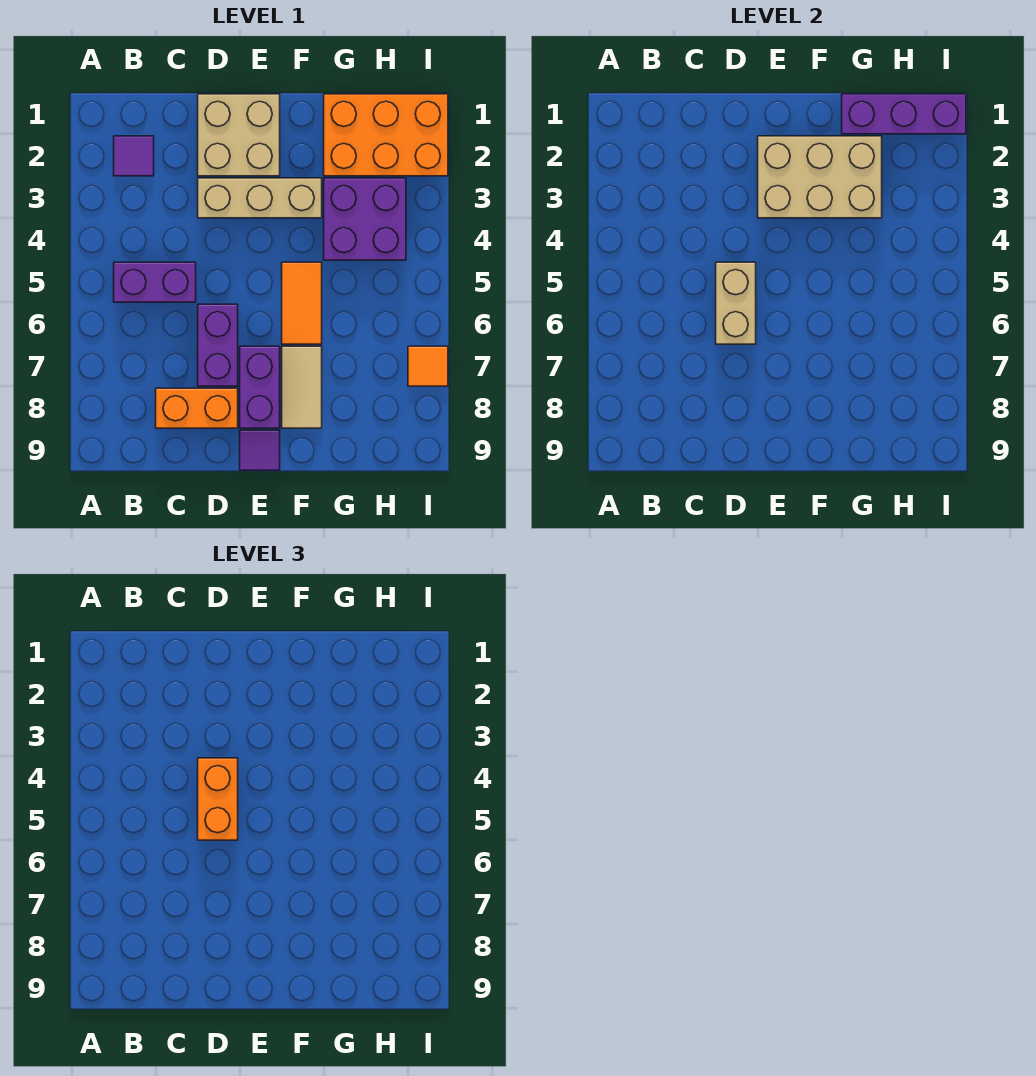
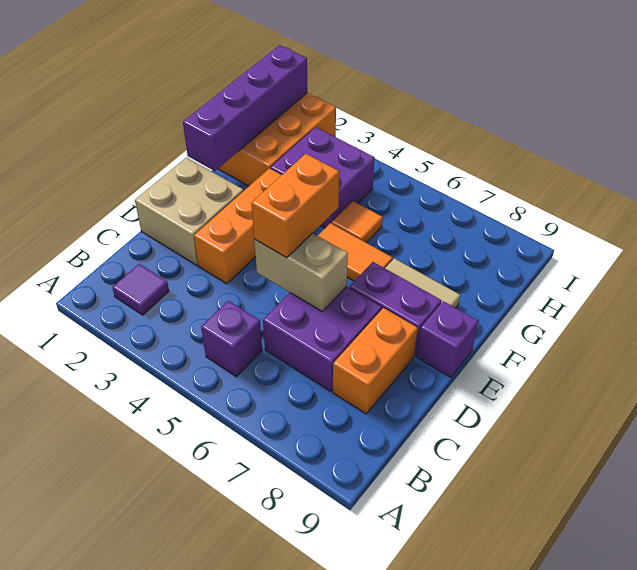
purple 1x2 brick [114,262,196,302] -> purple 1x1 brick [201,301,262,377]
tan 1x3 brick [198,178,322,218] -> orange 1x3 brick [194,168,281,284]
orange 1x2 brick [198,758,238,840] -> orange 1x2 brick turned to [252,154,339,258]
purple 1x2 brick [198,304,238,386] -> purple 2x2 brick [263,286,382,391]
tan 2x3 brick [758,136,882,218] -> none
purple 1x1 tile [240,430,280,470] -> purple 1x1 brick [417,301,478,377]
purple 1x3 brick [842,94,966,134] -> purple 1x4 brick [183,45,307,171]
orange 1x1 tile [408,346,448,386] -> orange 1x1 tile moved to [332,201,383,243]

